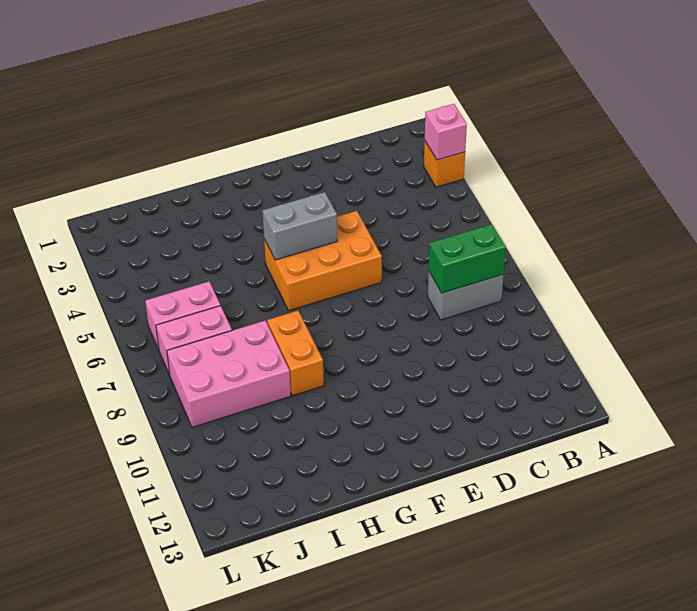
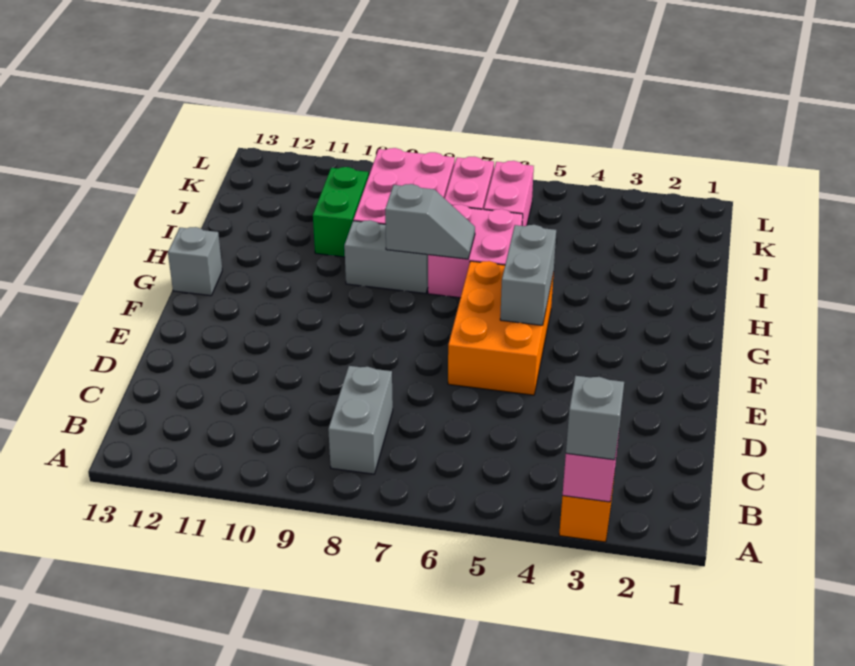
none -> grey 1x1 brick [566,376,624,460]
green 1x2 brick [429,224,506,293] -> green 1x2 brick moved to [313,167,369,257]
none -> grey 1x1 brick [168,227,222,296]
none -> pink 2x2 brick [428,204,523,298]
none -> grey 1x2 slope [385,184,475,259]
orange 1x2 brick [267,311,324,396] -> grey 1x2 brick [344,220,428,293]

